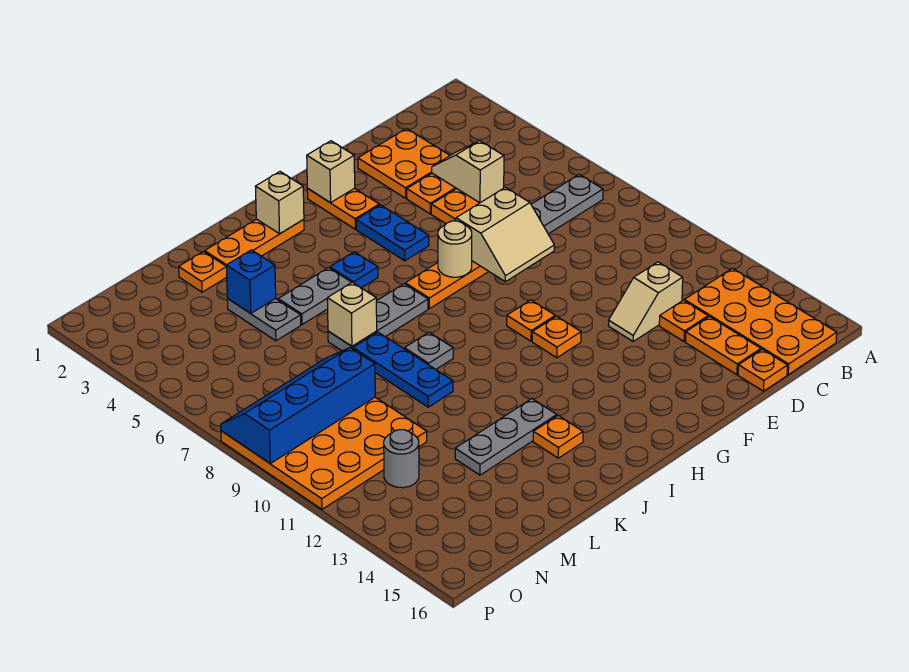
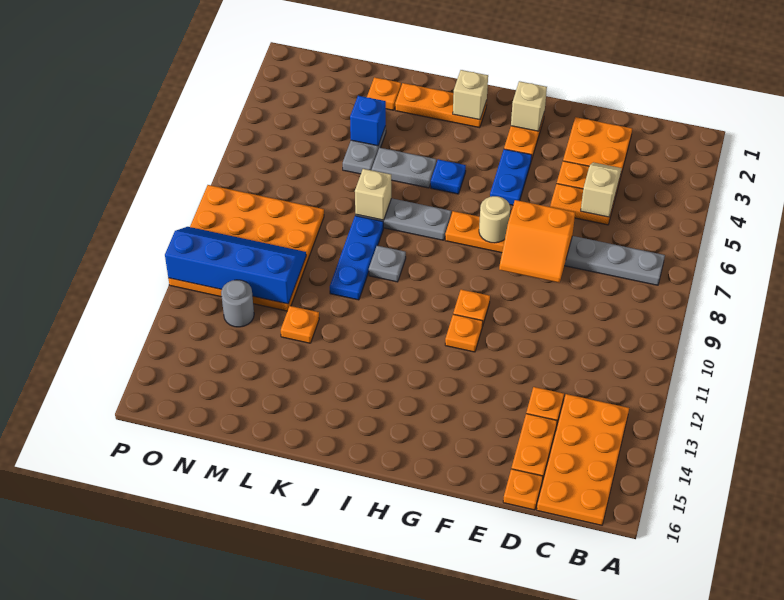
tan 1x2 slope [608,262,683,341] -> none
tan 2x2 slope [456,187,554,282] -> orange 2x2 slope [499,200,575,283]
grey 1x3 plate [455,399,557,475] -> none
orange 1x1 plate [533,415,583,458] -> orange 1x1 plate moved to [281,306,319,343]
blue 2x4 slope [221,348,375,463] -> blue 2x4 slope moved to [165,227,306,304]

